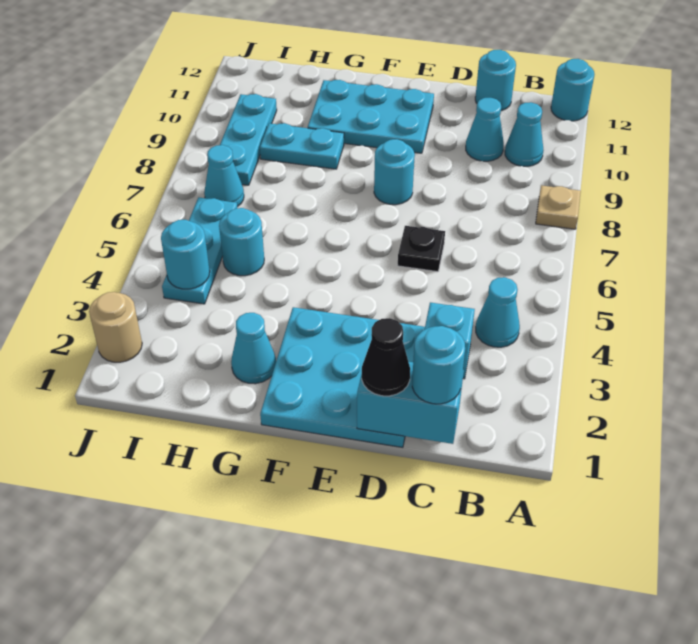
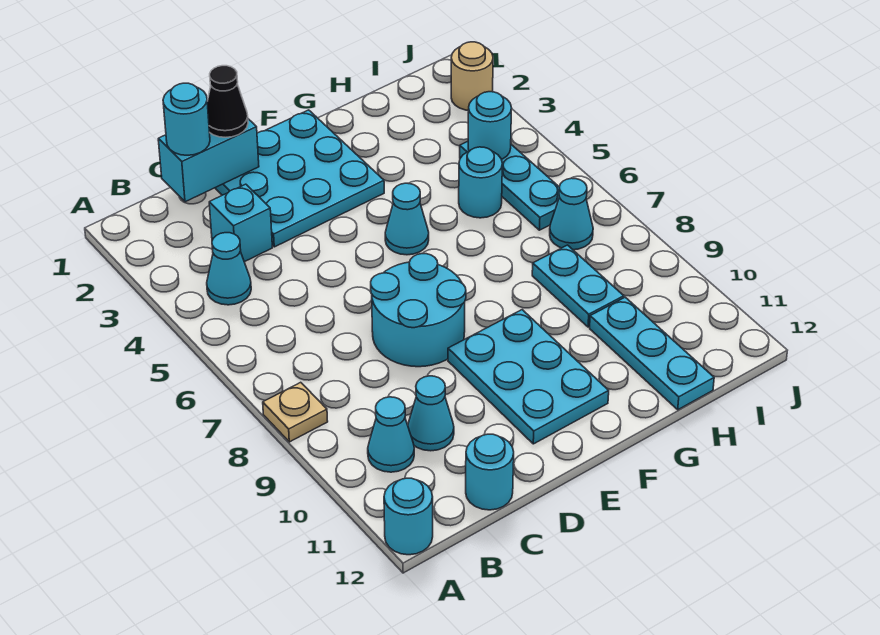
black 1x1 plate [398,226,445,272] -> none
cyan 1x1 round brick [374,139,415,205] -> cyan 2x2 round brick [371,254,466,367]
cyan 2x3 plate [308,80,434,153] -> cyan 2x3 plate turned to [448,310,609,444]
cyan 1x1 cone [231,313,276,384] -> cyan 1x1 cone moved to [385,183,429,255]
cyan 1x2 plate [260,123,344,169] -> cyan 1x2 plate turned to [532,245,624,327]
cyan 1x3 plate [220,94,277,185] -> cyan 1x3 plate moved to [590,297,714,410]

